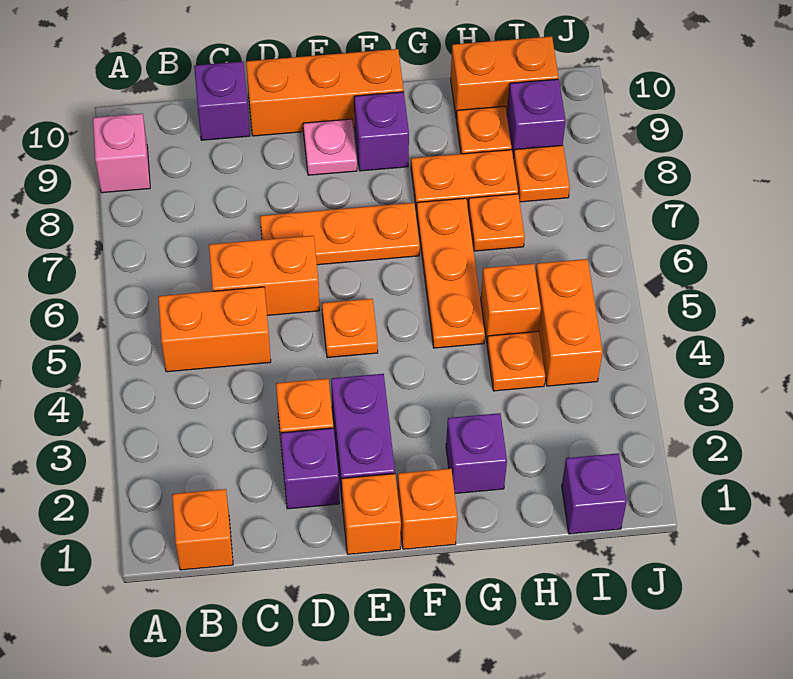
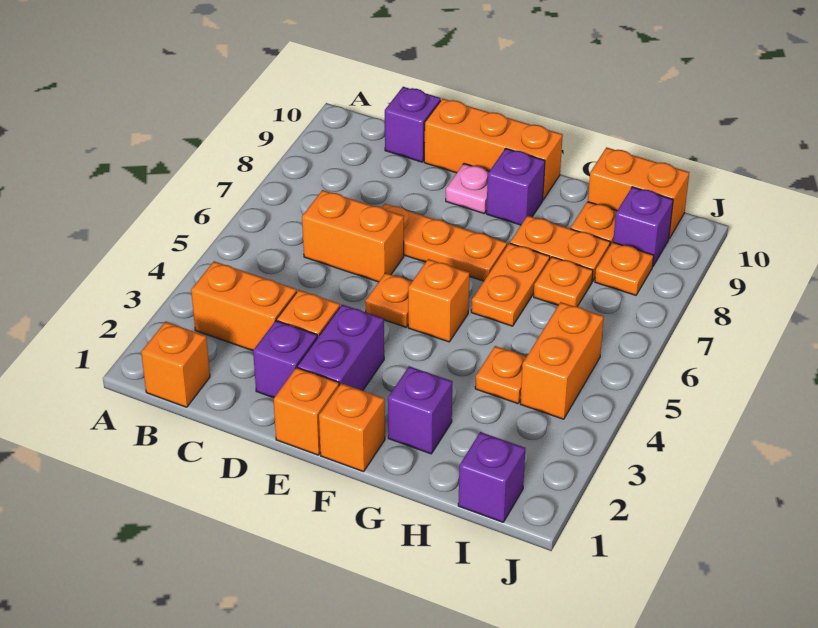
pink 1x1 brick [93,114,150,193] -> none
orange 1x2 brick [158,287,271,372] -> orange 1x2 brick moved to [191,261,297,351]
orange 1x3 plate [417,198,485,348] -> orange 1x2 plate [471,243,550,326]
orange 1x1 brick [481,264,541,342] -> orange 1x1 brick moved to [408,259,469,342]

